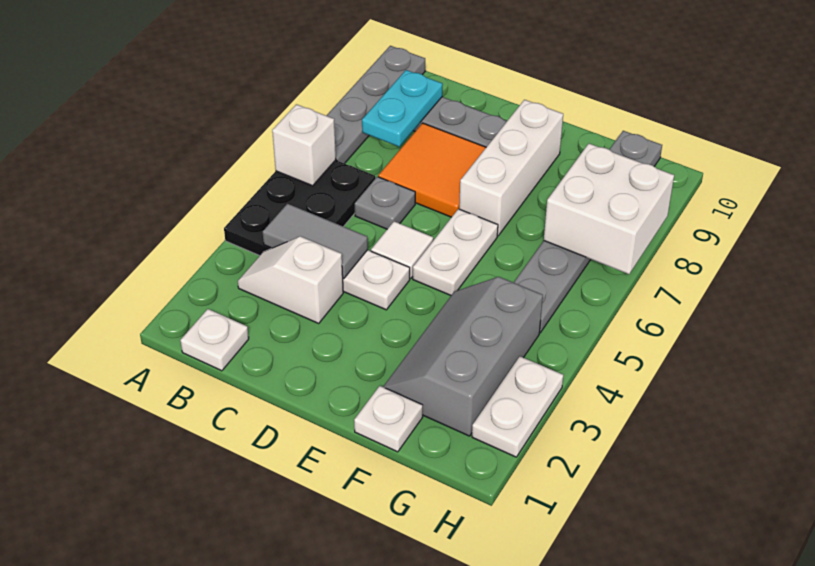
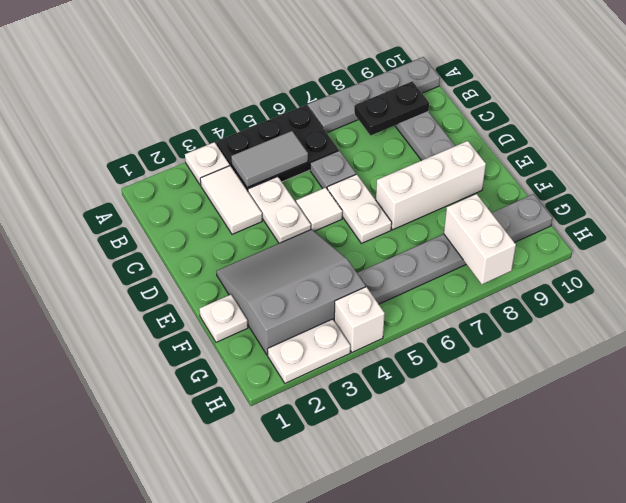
white 1x1 brick [272,104,336,186] -> white 1x1 brick moved to [334,287,385,352]
white 1x1 plate [180,309,249,371] -> white 1x1 plate moved to [185,142,230,185]
white 1x2 slope [238,236,343,323] -> white 1x2 tile [200,166,262,234]
grey 1x2 tile [263,204,368,279] -> grey 1x2 tile turned to [231,131,308,188]
cyan 1x2 plate [362,70,443,147] -> black 1x2 plate [354,81,429,135]
orange 2x2 tile [378,123,486,217] -> none
white 1x2 plate [413,209,498,295] -> white 1x2 plate turned to [327,174,392,244]
grey 2x3 slope [383,277,543,436] -> grey 3x3 slope [216,229,365,355]
white 2x2 brick [544,144,674,274] -> white 1x2 brick [444,194,516,284]

